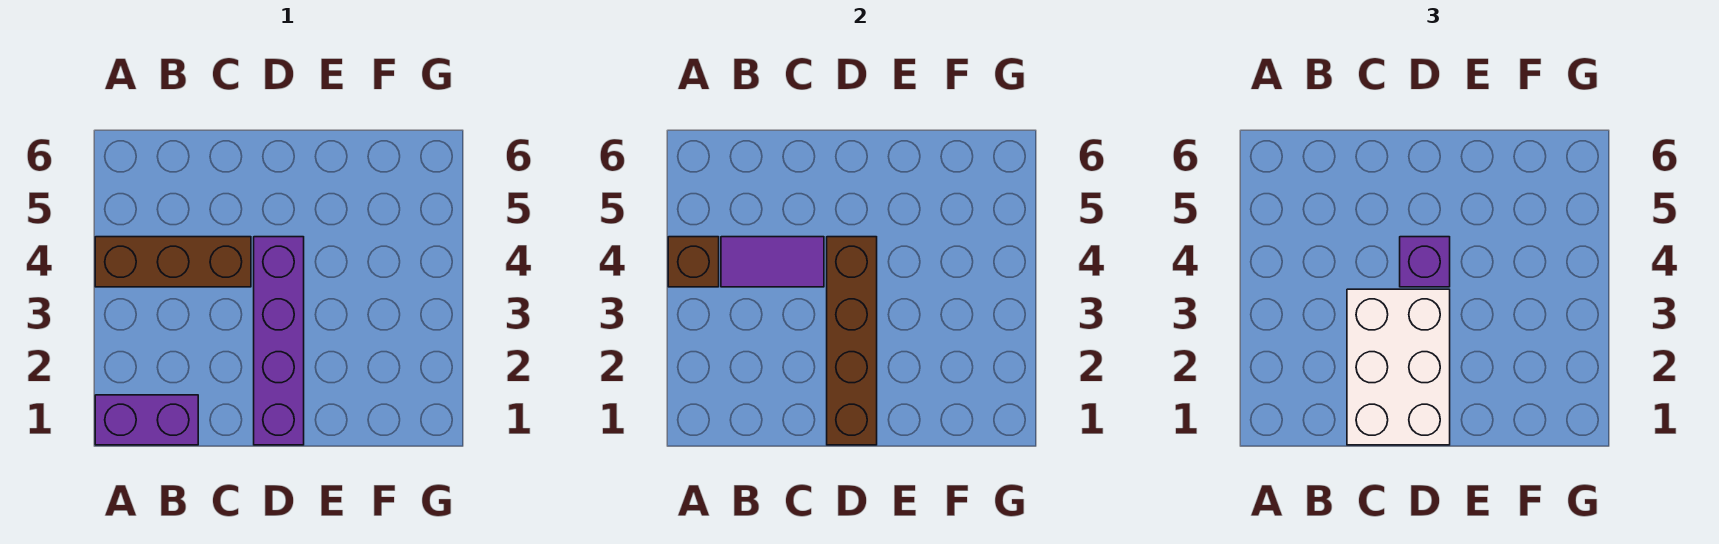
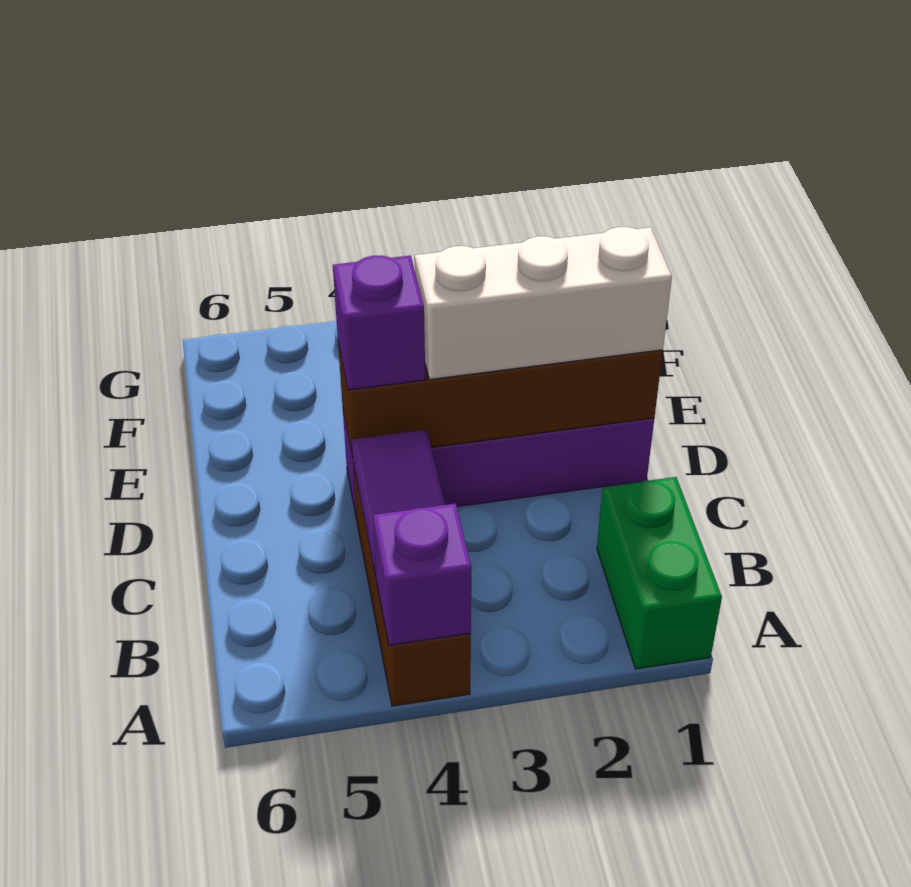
purple 1x2 brick [95,395,198,445] -> green 1x2 brick [597,477,722,669]
brown 1x1 brick [668,237,719,287] -> purple 1x1 brick [373,504,472,645]
white 2x3 brick [1347,289,1450,445] -> white 1x3 brick [415,227,672,379]

